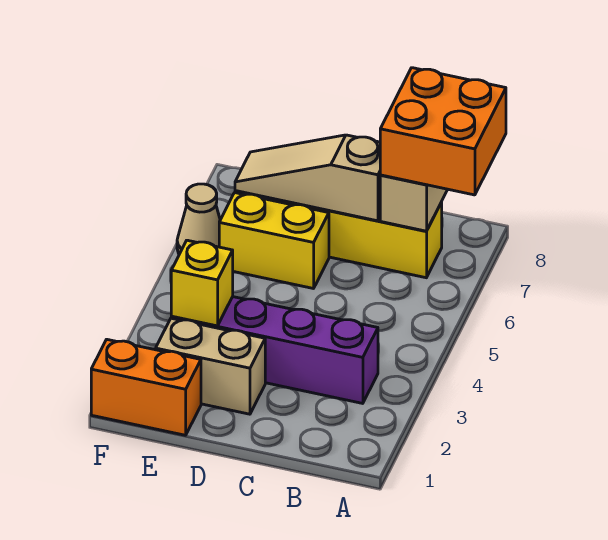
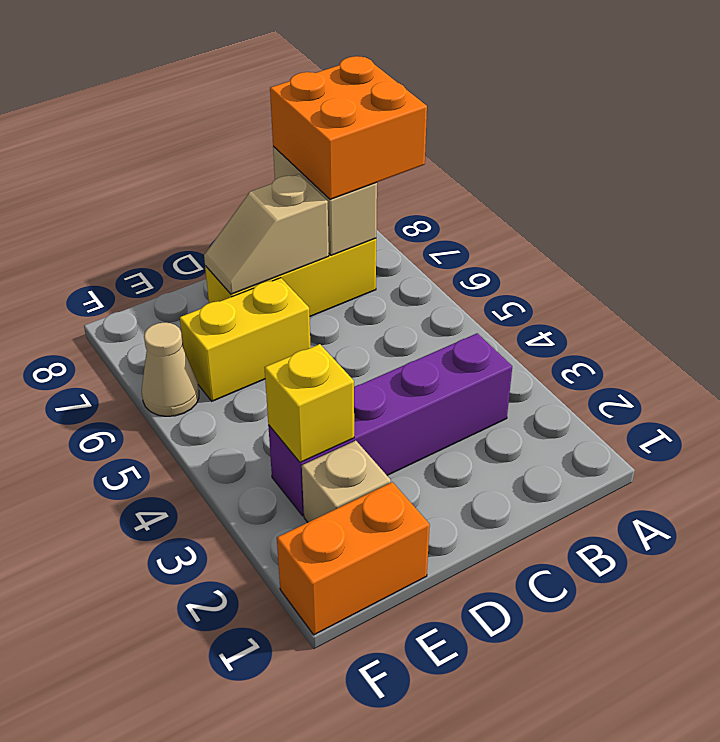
tan 1x3 slope [235,135,380,221] -> tan 1x2 slope [204,174,329,294]
tan 1x2 brick [156,318,265,414] -> tan 1x1 brick [302,441,391,522]

